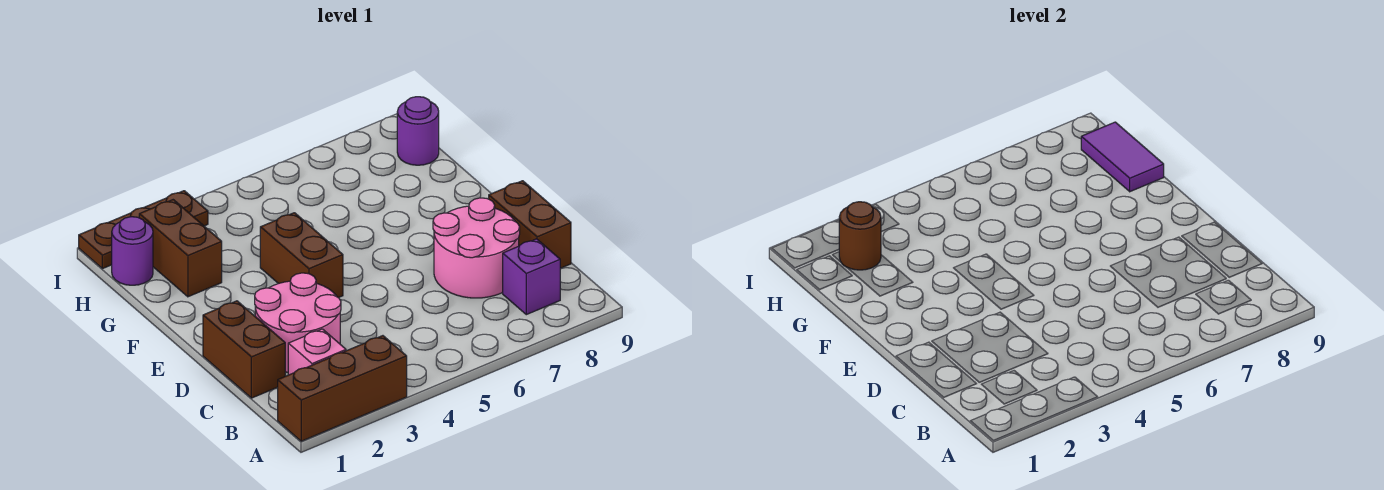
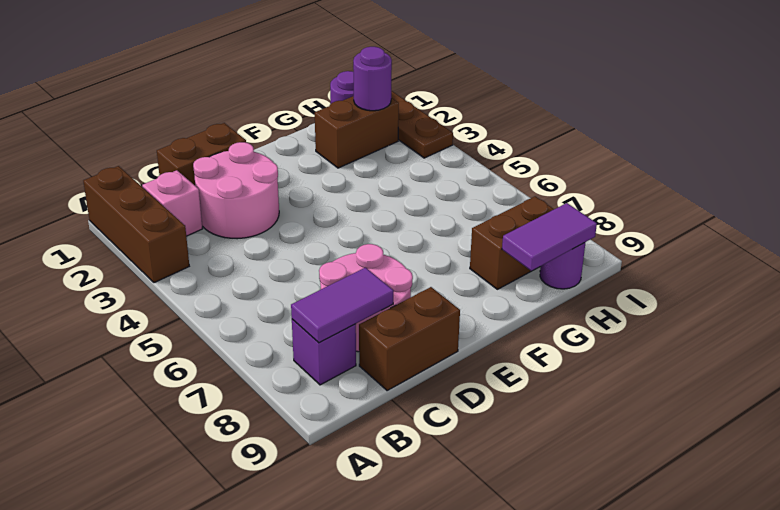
none -> purple 1x2 tile [291,268,393,343]
brown 1x2 brick [260,213,343,298] -> brown 1x2 brick moved to [470,196,554,289]
brown 1x1 round brick [839,202,881,270] -> purple 1x1 round brick [353,47,392,111]

